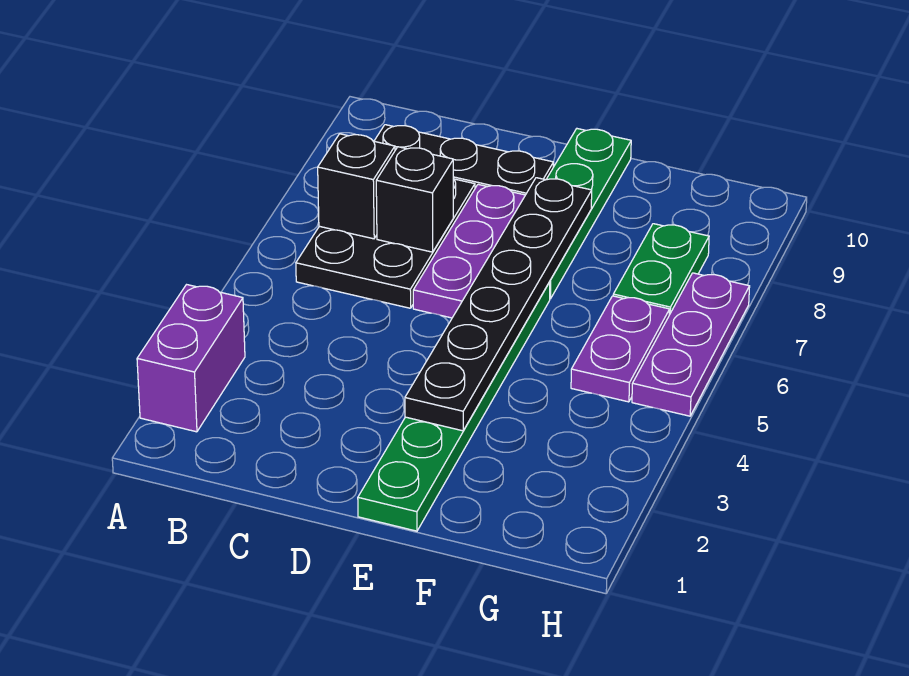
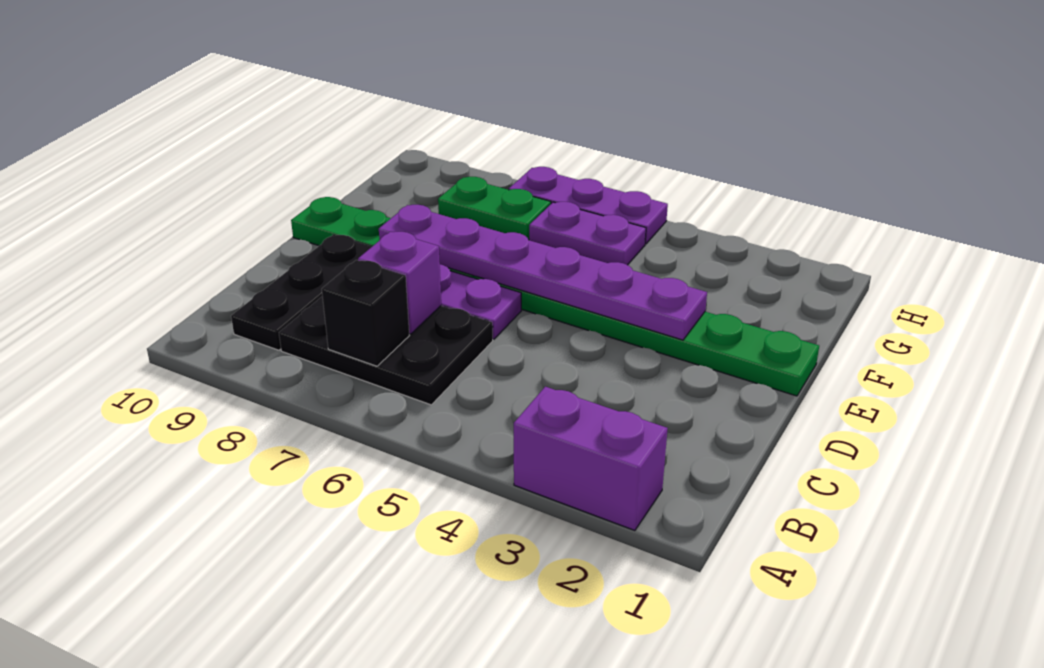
black 1x1 brick [376,147,453,252] -> purple 1x1 brick [358,232,441,334]
black 1x6 plate [405,178,592,431] -> purple 1x6 plate [379,205,707,340]

